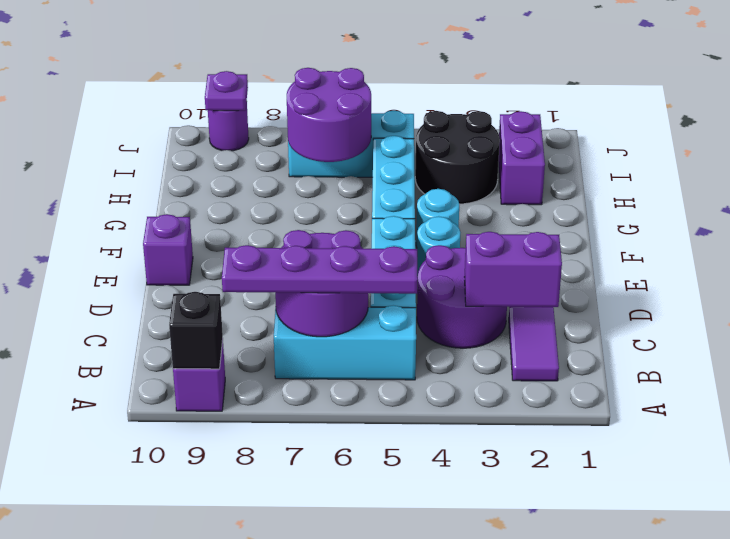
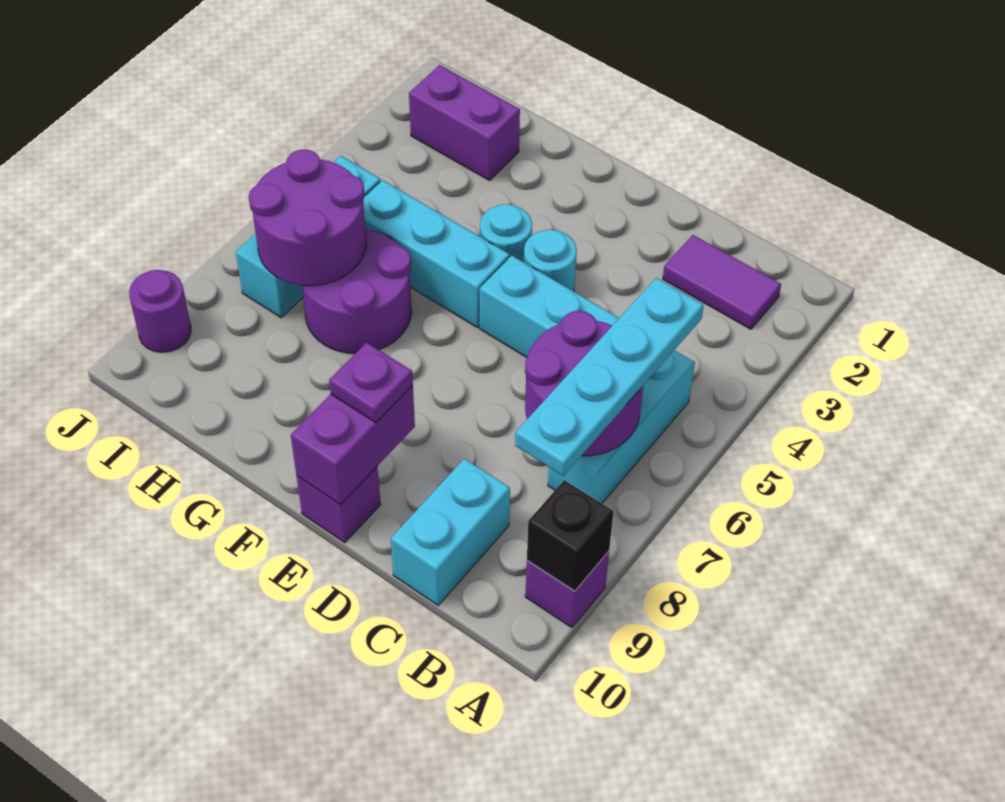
purple 1x4 plate [222,245,418,294] -> cyan 1x4 plate [515,278,704,476]
purple 1x2 brick [465,232,562,307] -> purple 1x2 brick moved to [291,385,415,505]
purple 2x2 round brick [417,245,507,348] -> purple 2x2 round brick moved to [302,229,412,354]
none -> cyan 1x2 brick [391,459,510,605]
black 2x2 round brick [415,111,500,204] -> none
purple 1x1 plate [205,71,248,111] -> purple 1x1 plate moved to [329,342,413,423]

